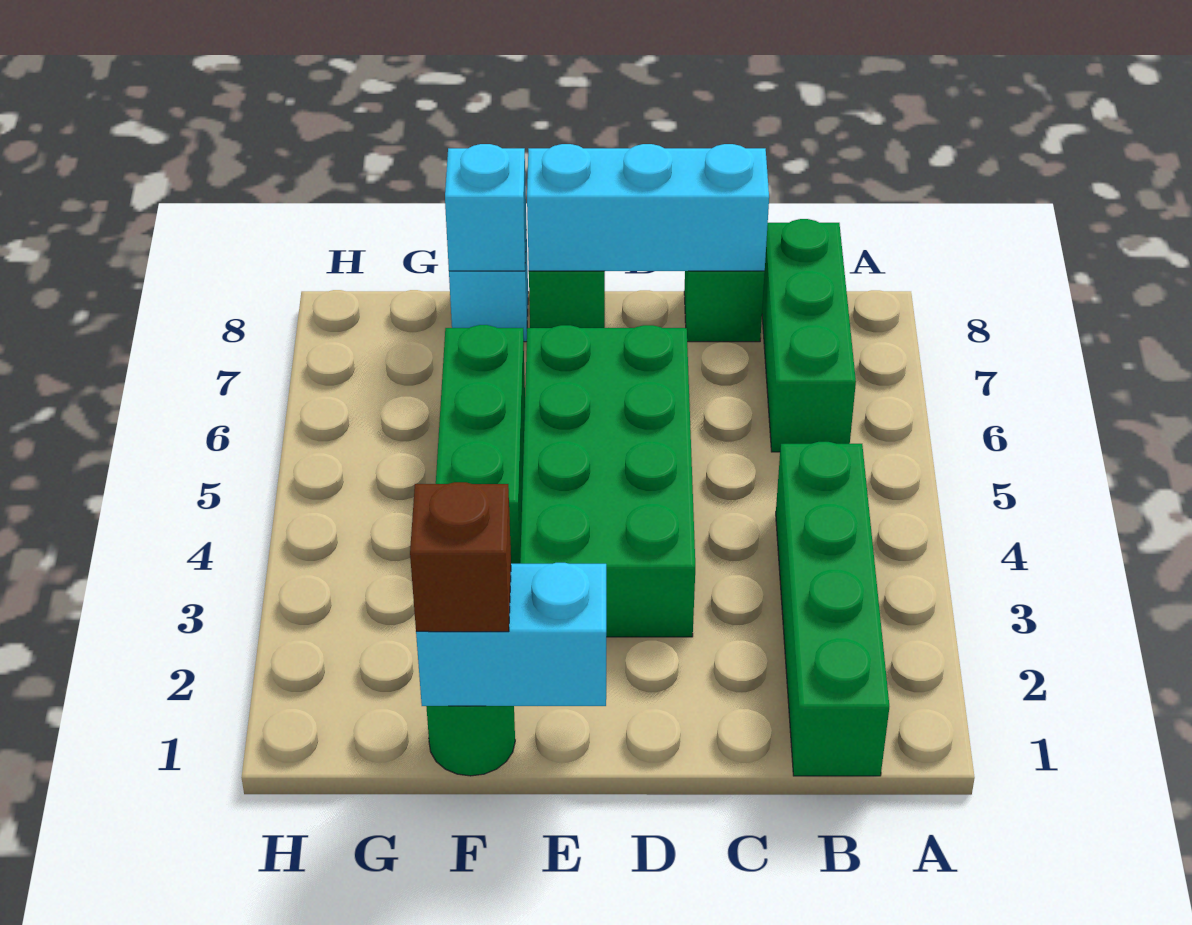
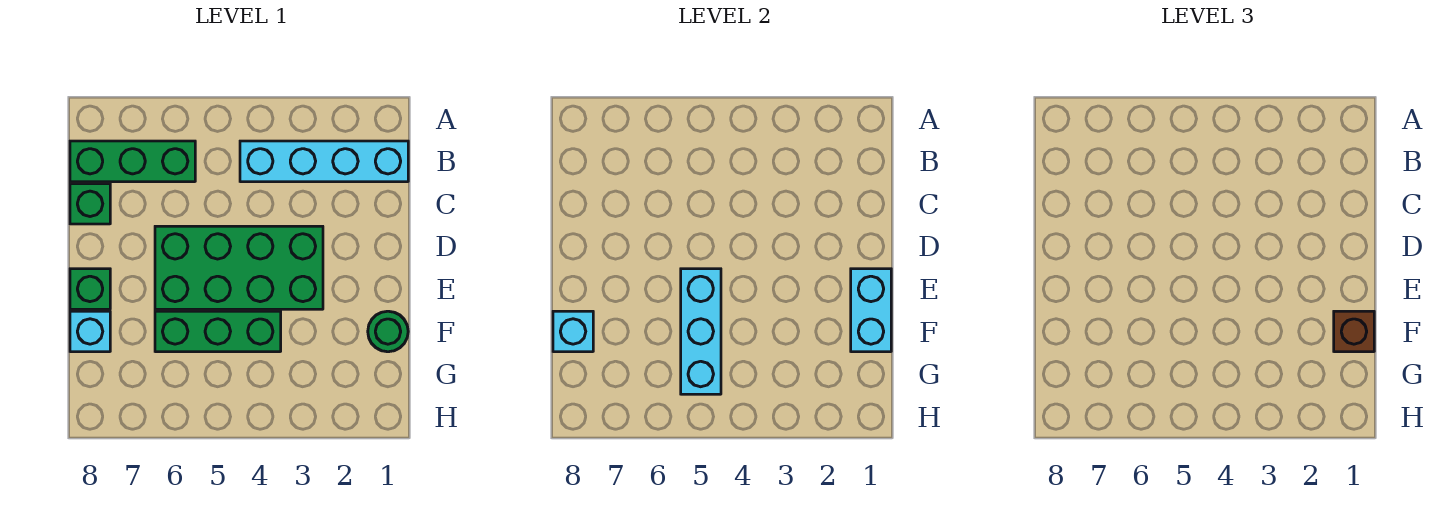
green 1x4 brick [776,442,889,776] -> cyan 1x4 brick [240,141,408,182]
cyan 1x3 brick [527,144,769,271] -> cyan 1x3 brick moved to [681,269,721,394]

